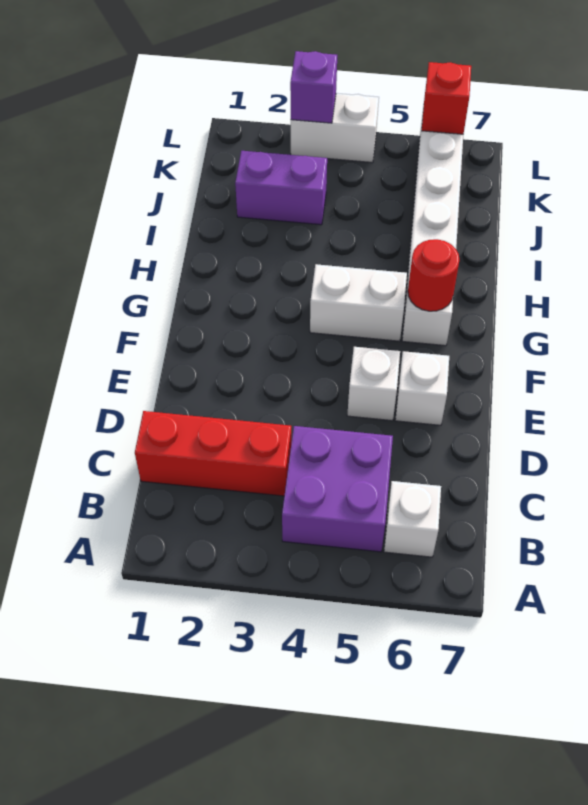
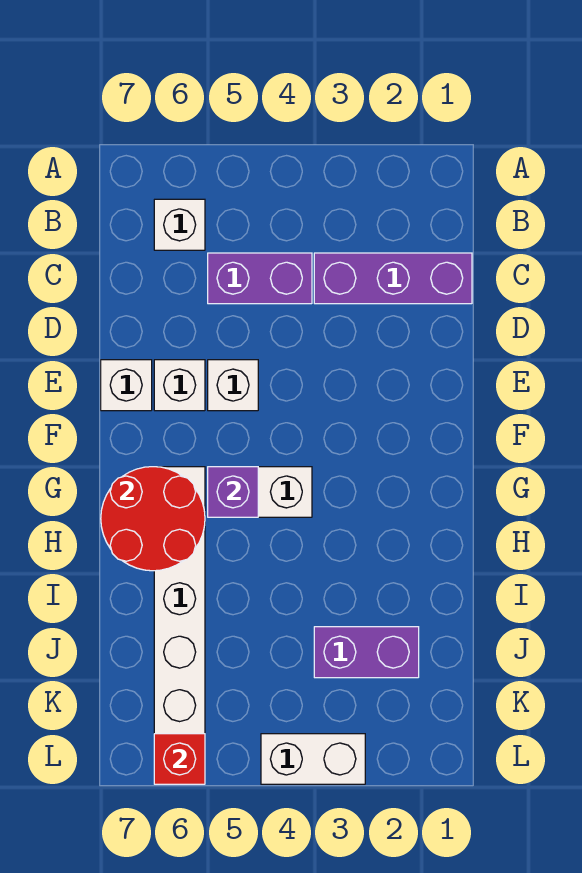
purple 2x2 brick [282,426,393,552] -> purple 1x2 brick [208,253,312,304]
red 1x3 brick [135,411,291,496] -> purple 1x3 brick [314,253,472,304]
none -> white 1x1 brick [101,360,152,411]
red 1x1 round brick [408,239,459,311] -> red 2x2 round brick [101,467,205,571]
purple 1x1 brick [290,51,337,123] -> purple 1x1 brick moved to [208,467,258,517]

